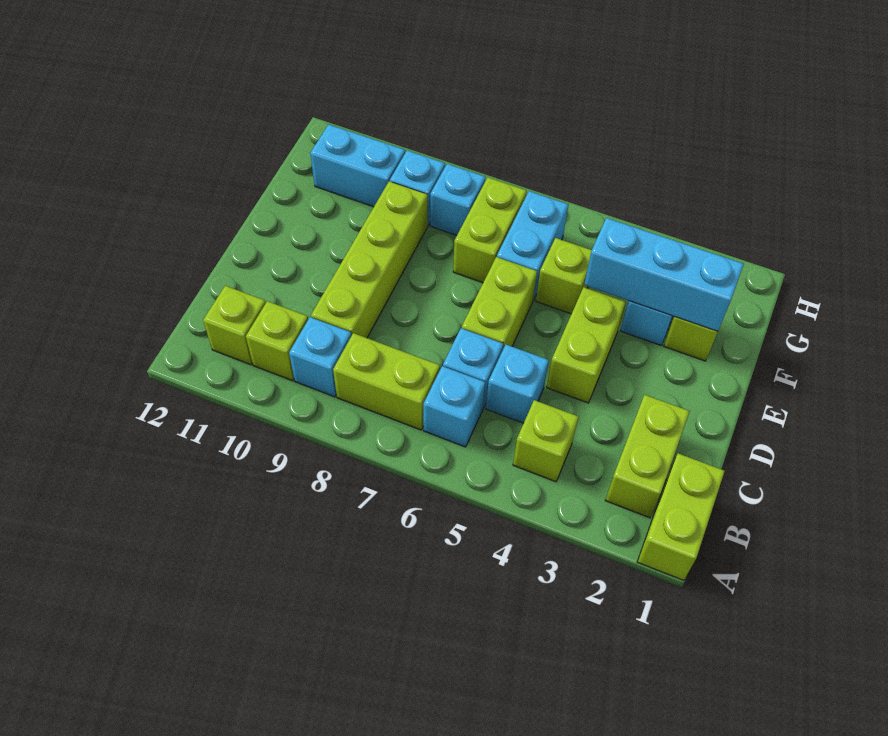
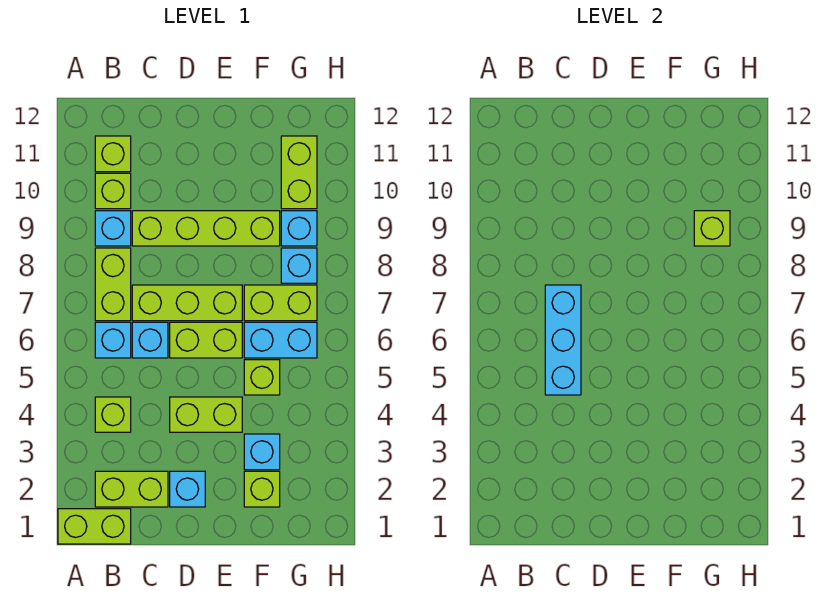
cyan 1x1 brick [486,345,549,423] -> cyan 1x1 brick moved to [170,471,205,507]
none -> lime 1x3 brick [132,285,242,321]
cyan 1x3 brick [584,218,744,331] -> cyan 1x3 brick moved to [545,285,581,395]
none -> lime 1x1 brick [694,211,730,246]
cyan 1x2 brick [310,125,405,207] -> lime 1x2 brick [281,136,317,209]

